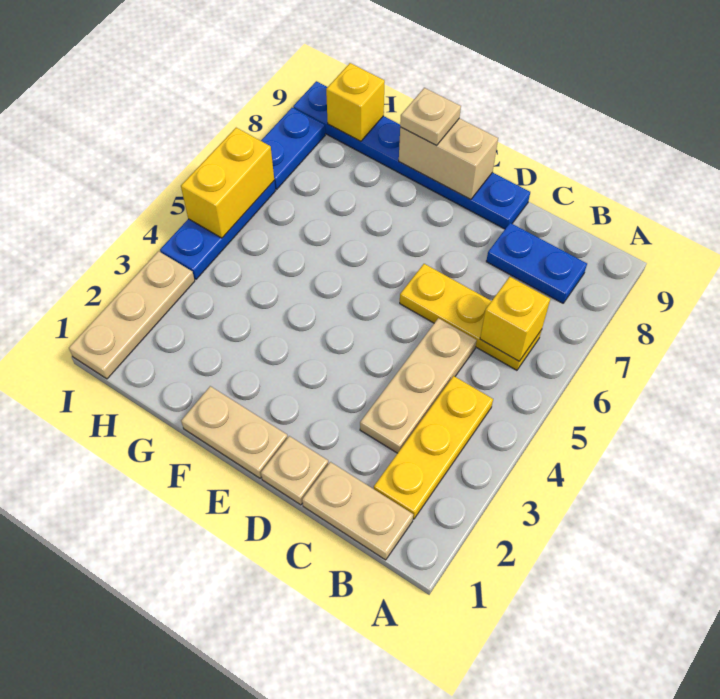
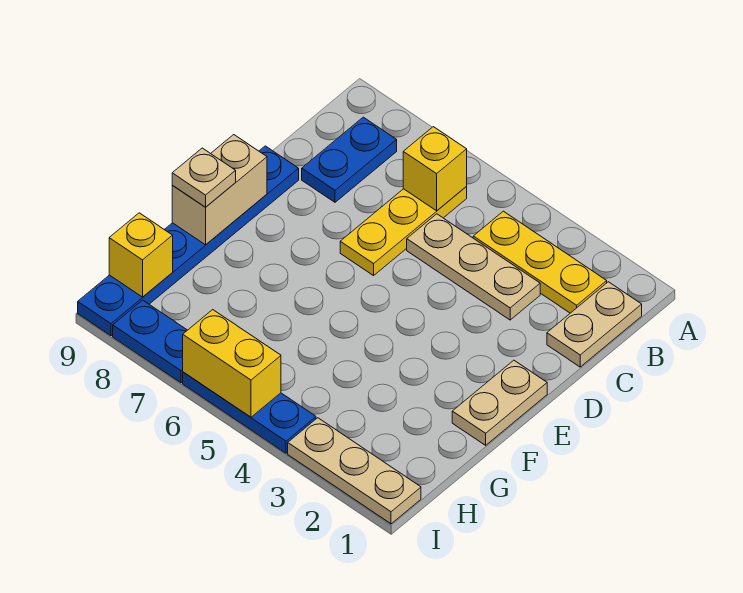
tan 1x1 plate [261,436,328,505] -> none

